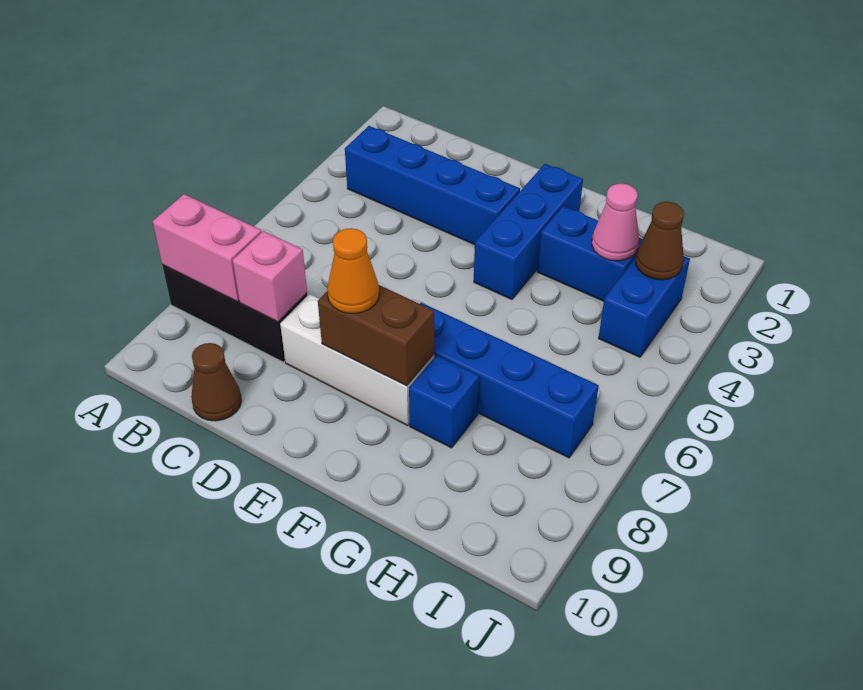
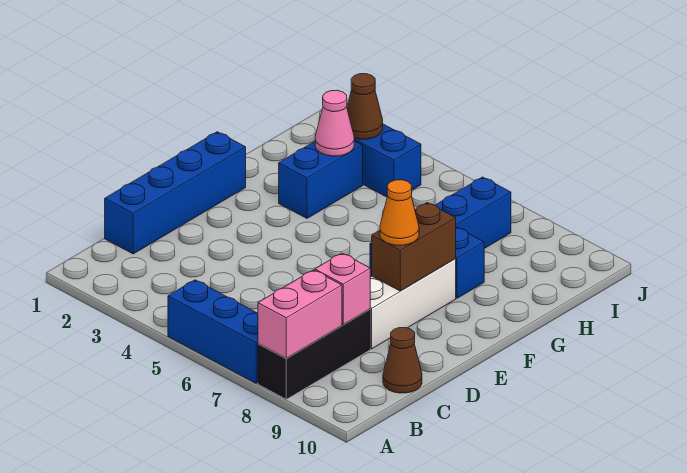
blue 1x4 brick [345,126,520,245] -> blue 1x4 brick moved to [105,132,246,254]
blue 1x3 brick [474,164,583,299] -> blue 1x3 brick moved to [168,280,258,383]

